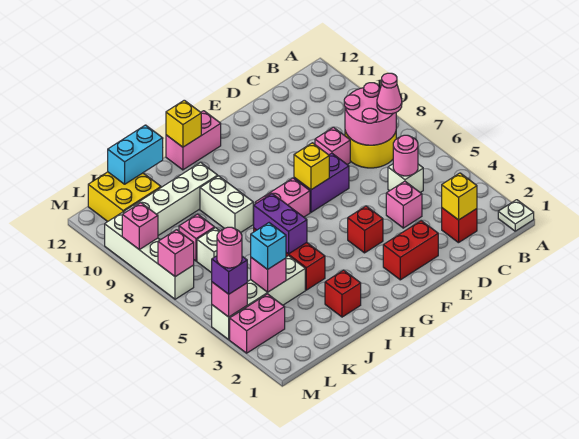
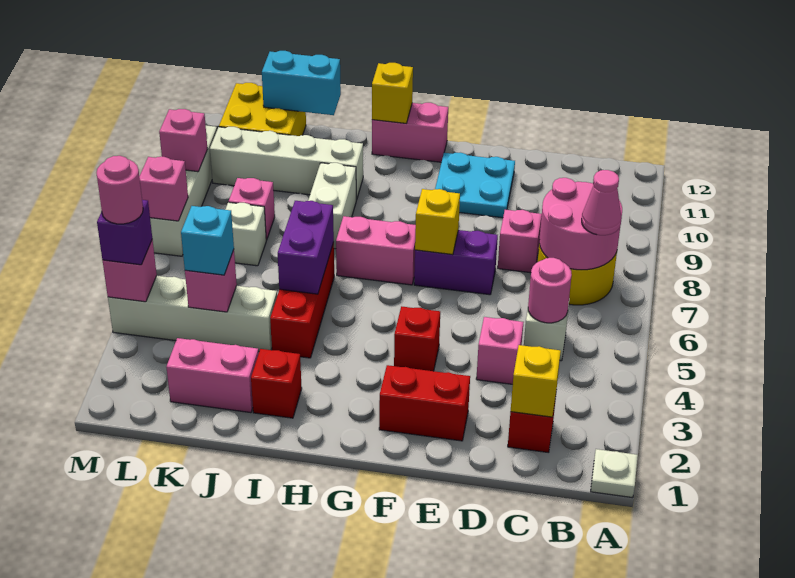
none -> cyan 2x2 plate [435,153,515,218]
pink 1x2 brick [230,294,285,353] -> pink 1x2 brick moved to [166,338,259,413]

